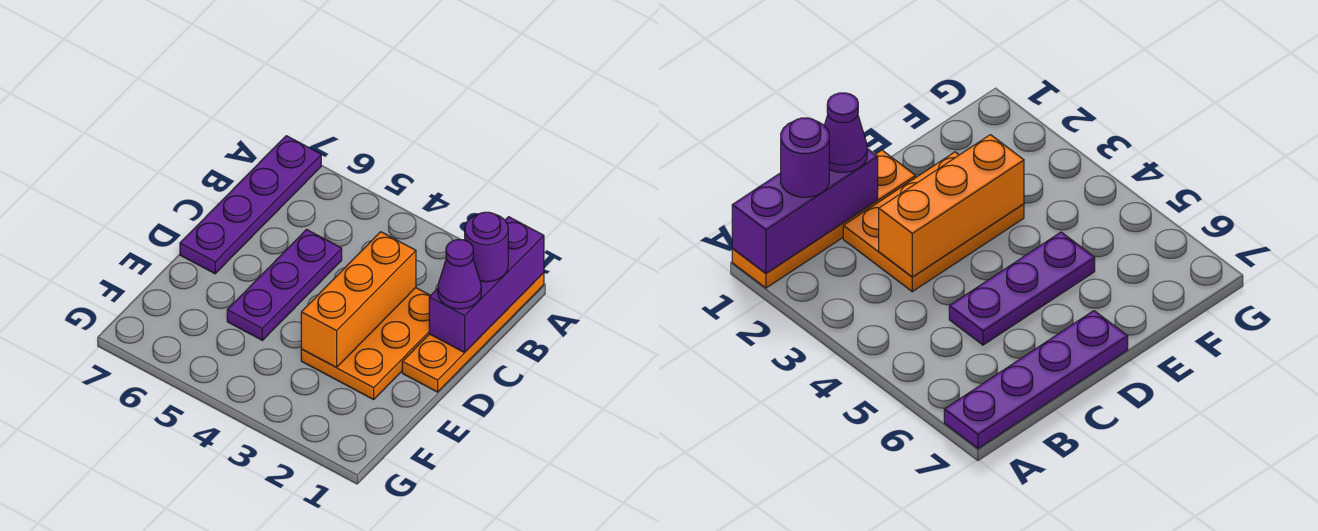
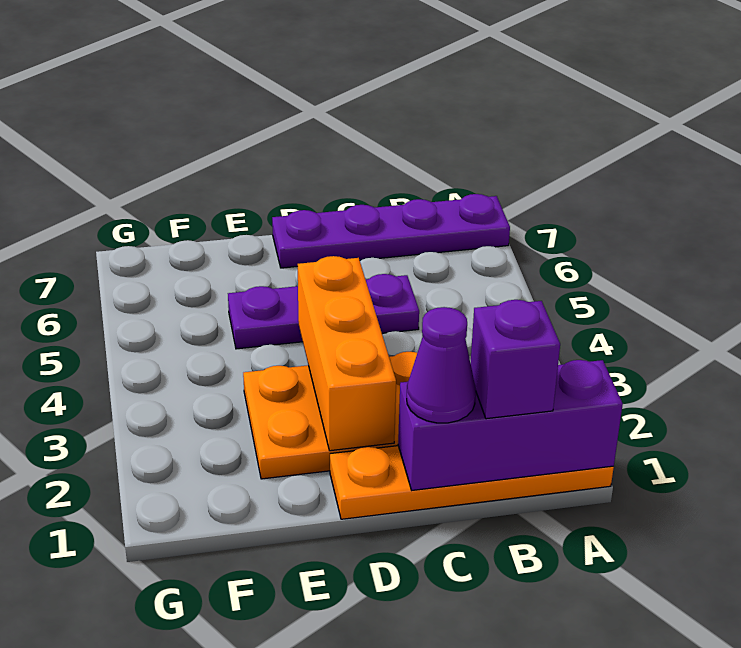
purple 1x1 round brick [465,212,508,282] -> purple 1x1 brick [471,300,560,419]
orange 1x3 brick [301,232,416,367] -> orange 1x3 brick turned to [298,256,396,451]

